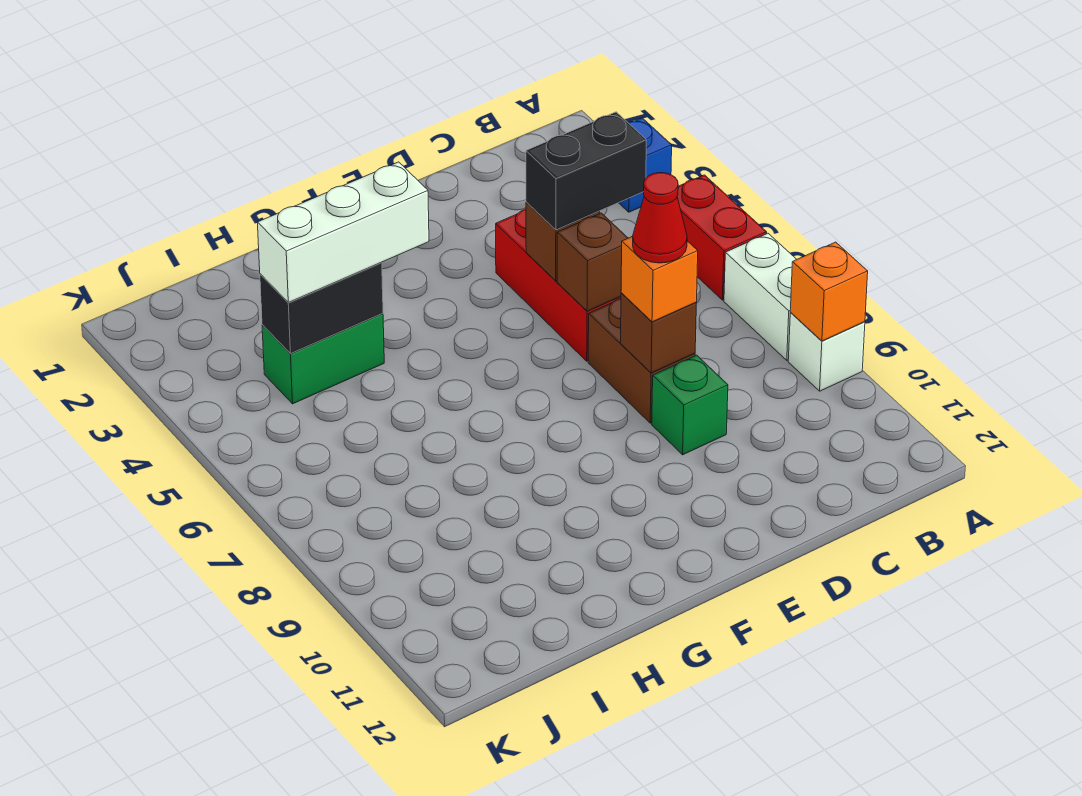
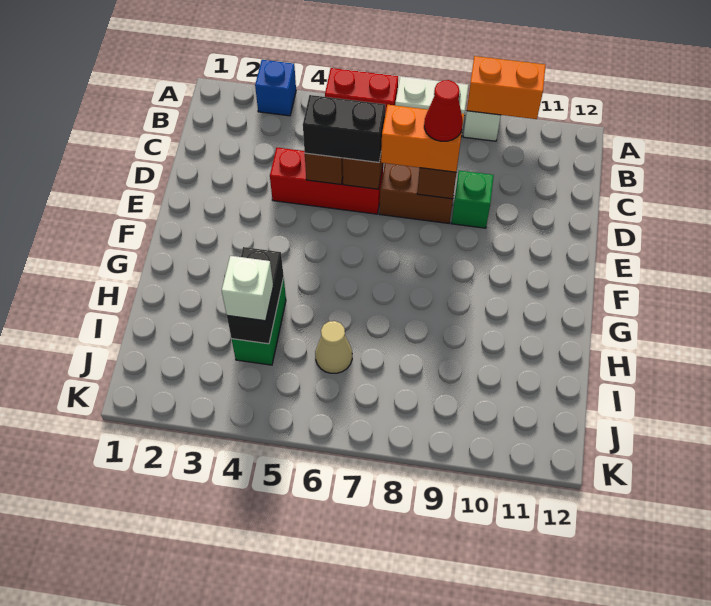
orange 1x1 brick [790,242,868,341] -> orange 1x2 brick [467,56,546,119]
black 1x2 brick [526,112,646,230] -> black 1x2 brick turned to [303,95,385,162]
orange 1x1 brick [621,236,698,322] -> orange 1x2 brick [381,105,464,172]
white 1x3 brick [257,162,429,302] -> white 1x1 brick [222,256,273,321]
none -> tan 1x1 cone [315,321,352,373]

